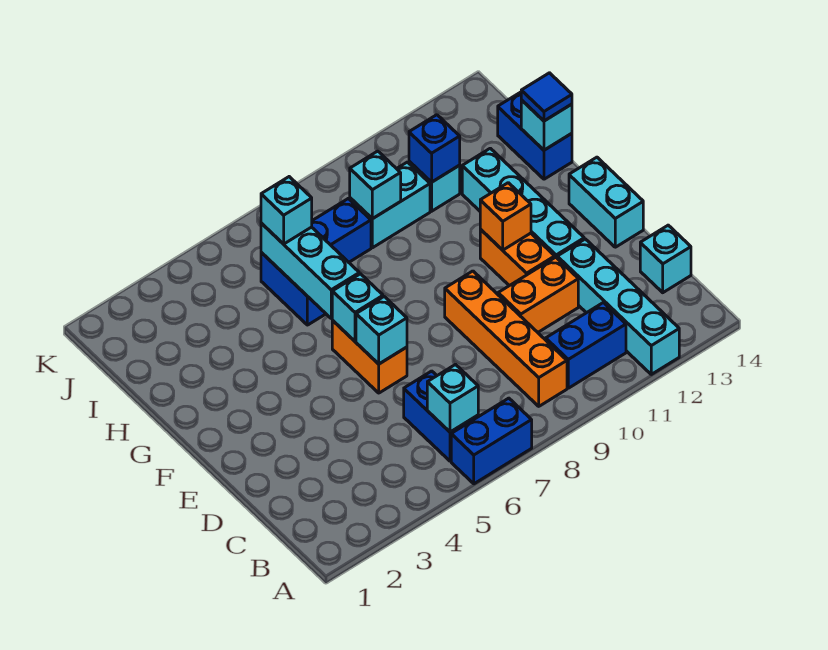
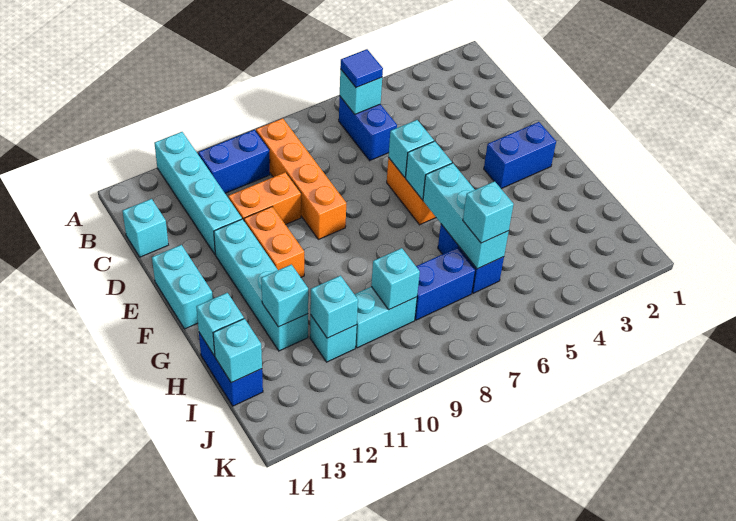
blue 1x2 brick [451,398,532,484] -> blue 1x2 brick moved to [484,122,556,189]
orange 1x1 brick [480,183,531,250] -> none
none -> cyan 1x1 brick [261,265,308,327]
blue 1x1 tile [521,73,572,121] -> blue 1x1 tile moved to [340,49,383,88]
blue 1x1 brick [409,115,460,182] -> cyan 1x1 brick [310,276,358,338]
none -> cyan 1x1 brick [213,319,262,383]

